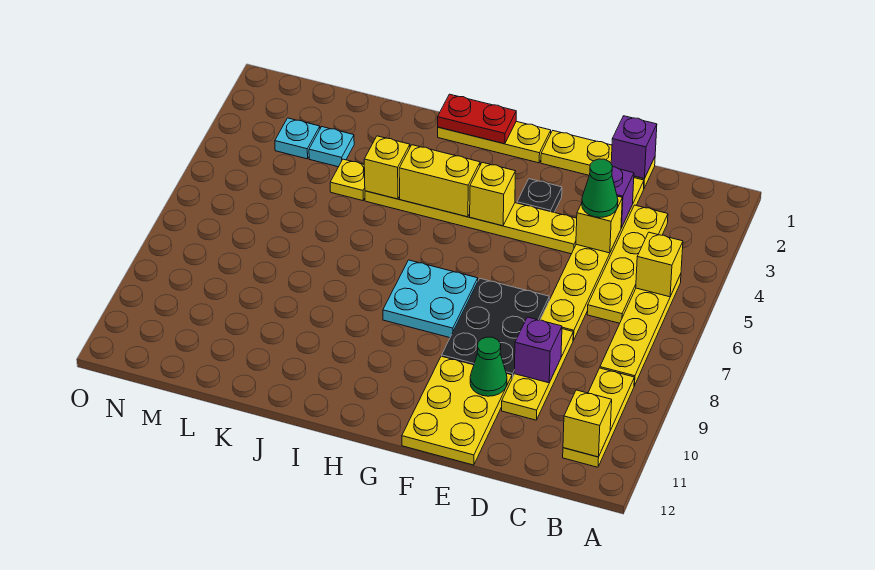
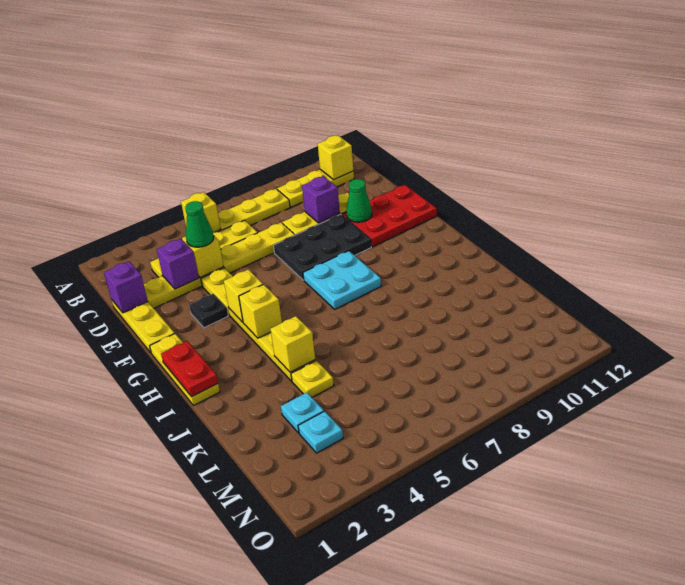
yellow 2x3 plate [402,356,512,465] -> red 2x3 plate [342,185,437,247]
yellow 1x2 brick [399,145,480,217] -> yellow 1x1 brick [239,285,282,338]

